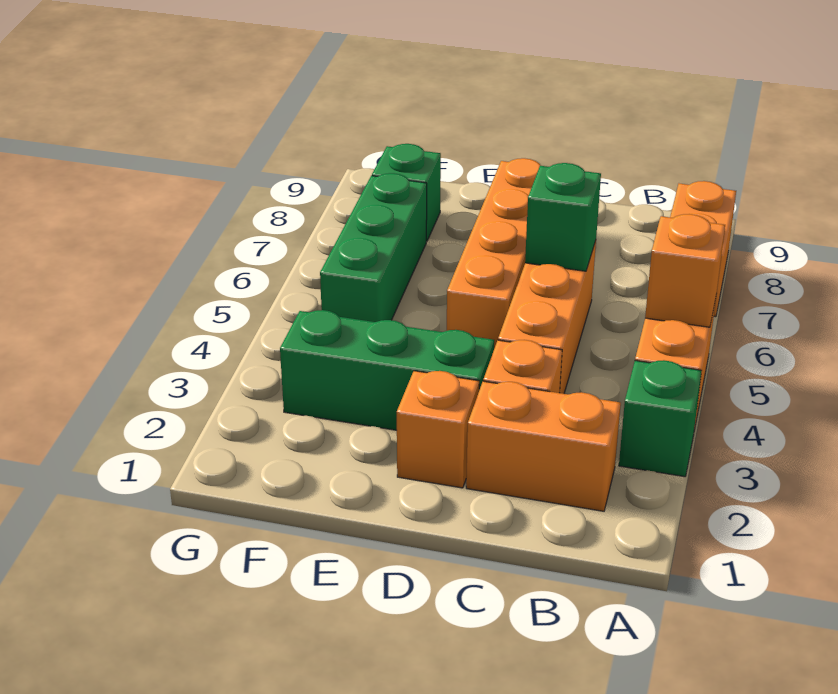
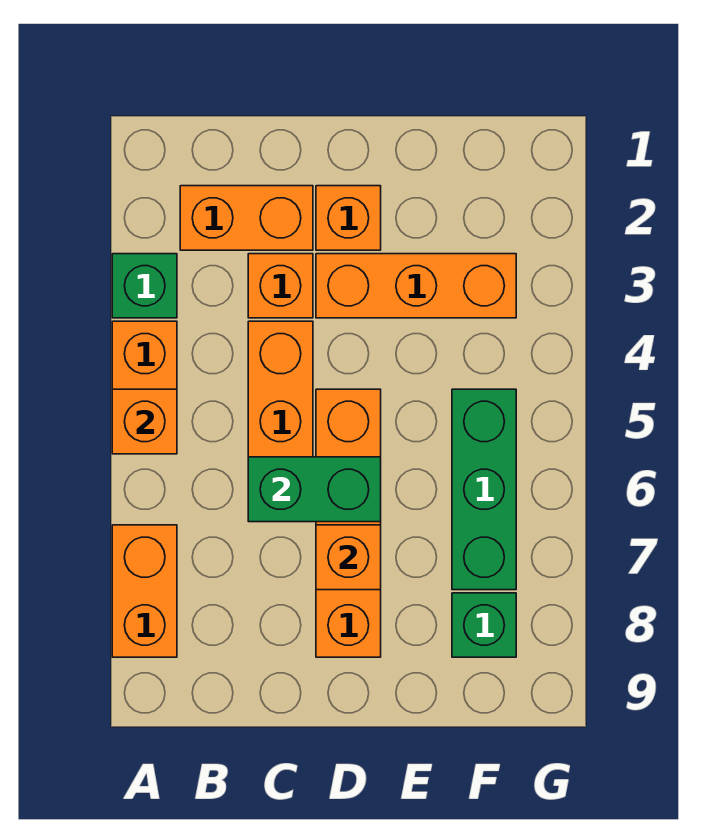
green 1x1 brick [525,163,601,271] -> green 1x2 brick [248,457,381,522]
green 1x3 brick [280,310,494,430] -> orange 1x3 brick [316,254,516,318]
none -> orange 1x1 brick [316,525,381,590]

